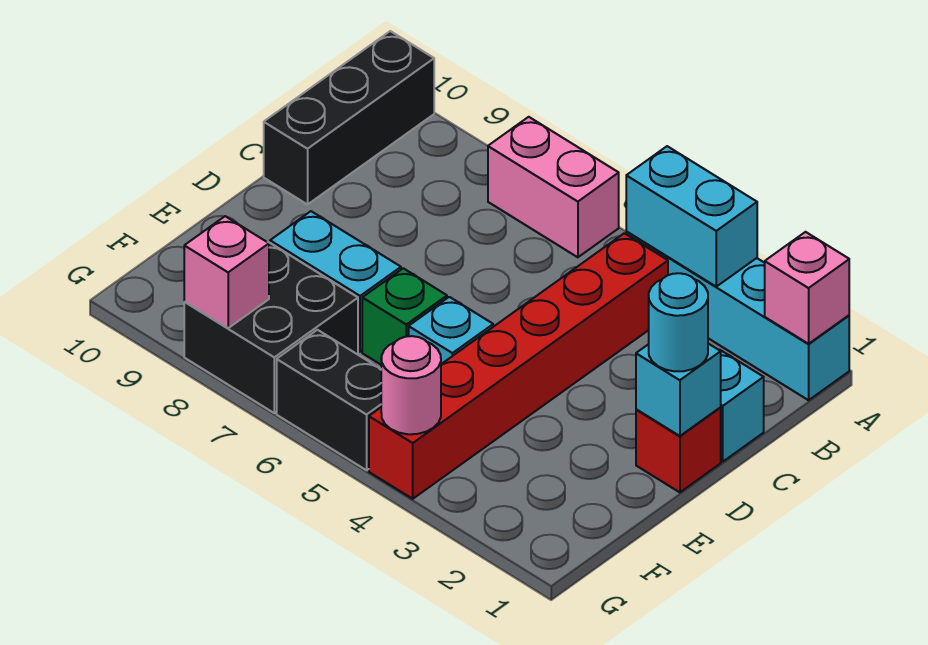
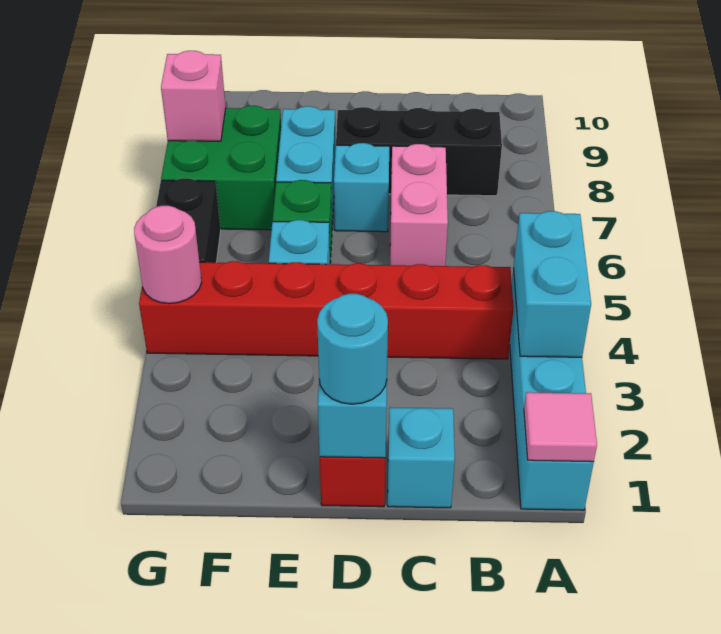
pink 1x1 brick [765,232,849,344] -> pink 1x1 tile [524,392,597,462]
pink 1x2 brick [488,117,619,257] -> pink 1x2 brick moved to [390,144,448,266]
black 1x3 brick [264,31,434,204] -> black 1x3 brick moved to [336,107,502,196]
none -> cyan 1x1 brick [334,143,389,232]
black 2x2 brick [184,242,358,413] -> green 2x2 brick [161,106,281,230]

